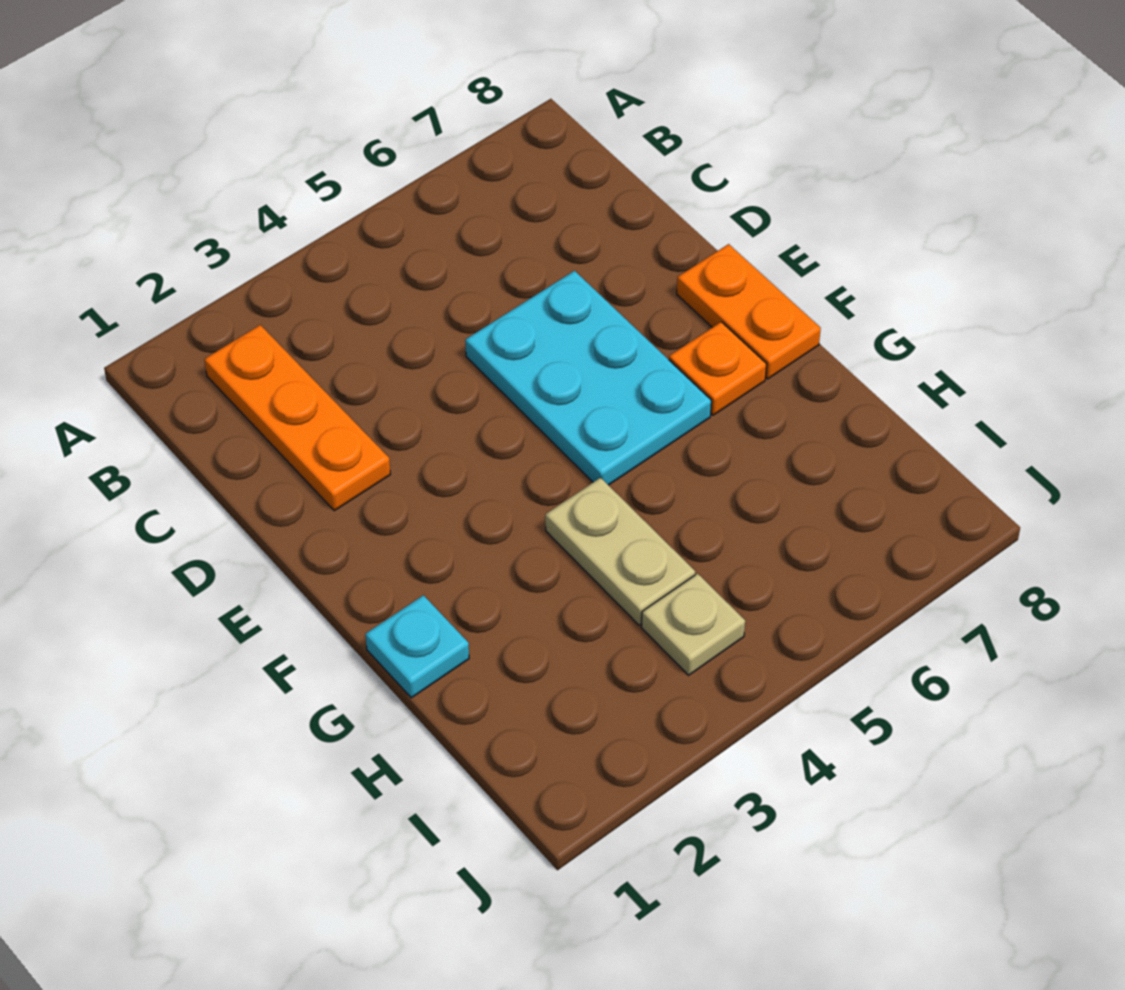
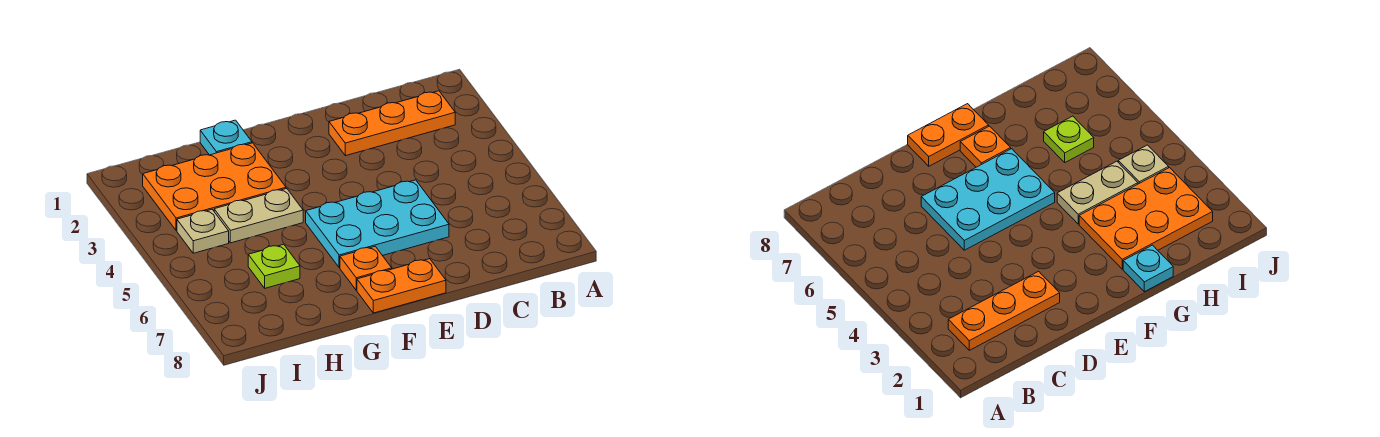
none -> orange 2x3 plate [143,143,286,231]
none -> lime 1x1 plate [248,244,300,288]

